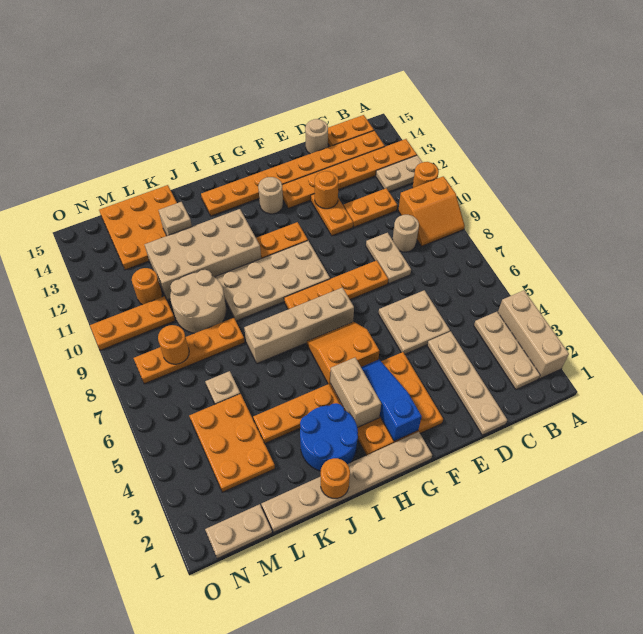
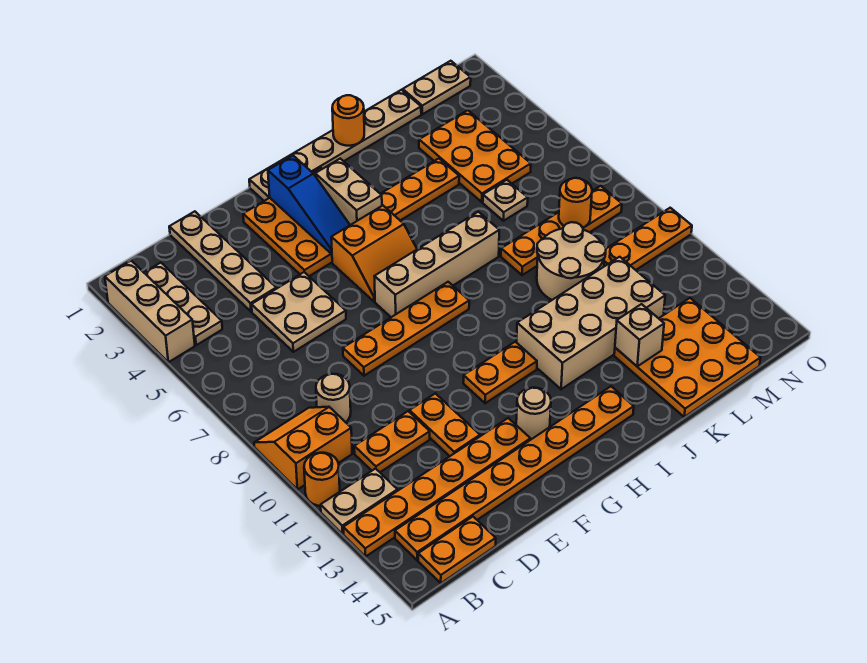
tan 1x2 plate [366,233,411,284] -> none
tan 1x1 round brick [305,119,328,154] -> none
orange 1x1 round brick [315,171,339,209] -> none
tan 2x4 plate [215,241,330,321] -> none
blue 2x2 round brick [300,403,358,471] -> none
orange 1x1 round brick [132,268,162,305] -> none

